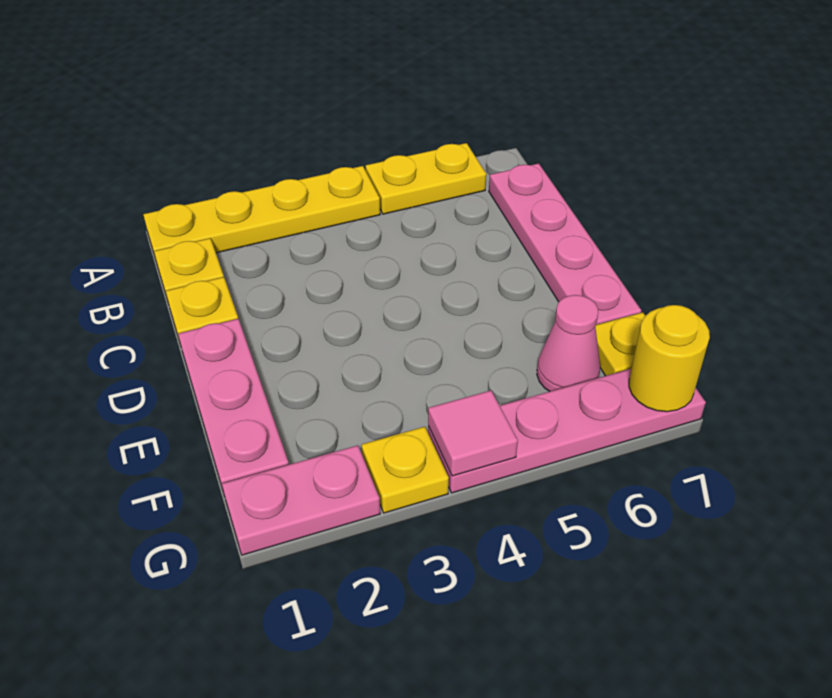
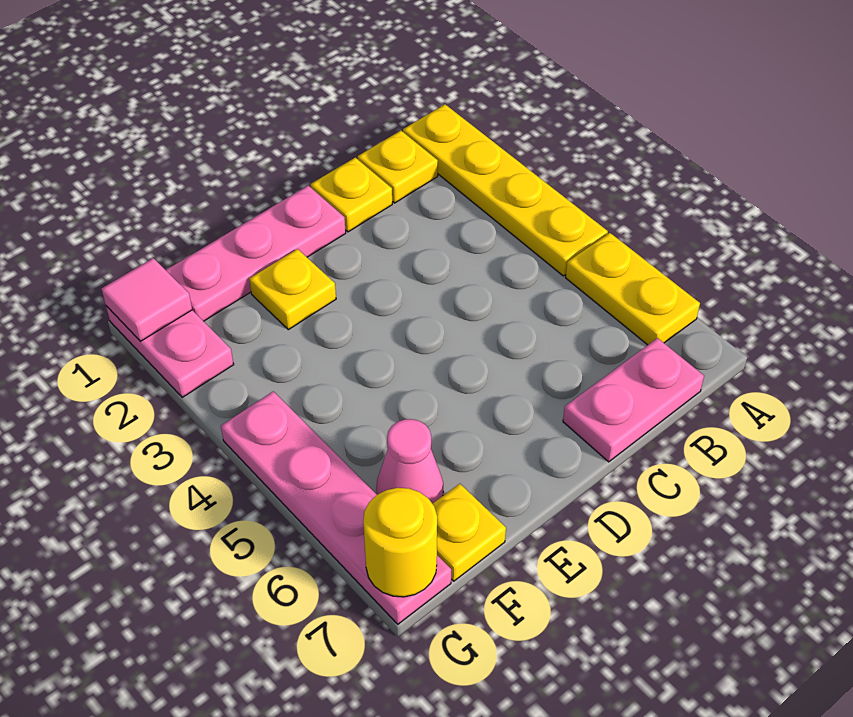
pink 1x4 plate [489,163,641,325] -> pink 1x2 plate [563,338,704,462]
yellow 1x1 plate [362,427,449,513] -> yellow 1x1 plate moved to [249,249,336,330]
pink 1x1 tile [428,391,518,476] -> pink 1x1 tile moved to [101,258,192,341]

